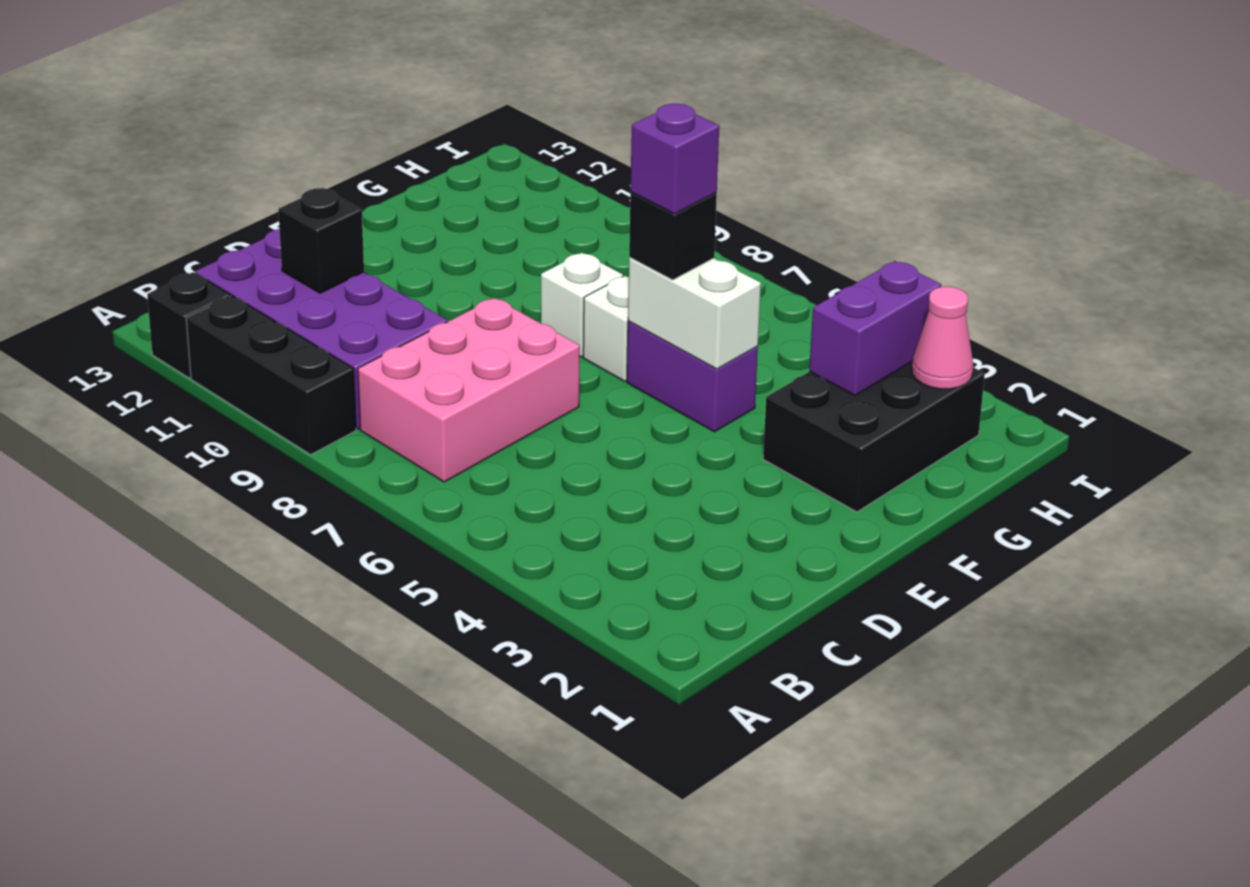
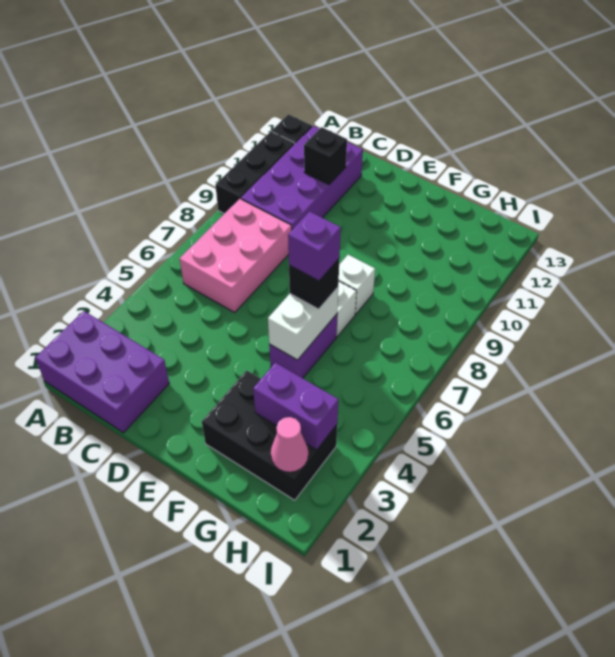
none -> purple 2x3 brick [35,311,169,433]
pink 2x3 brick [358,298,580,482] -> pink 2x3 brick turned to [180,199,292,312]

